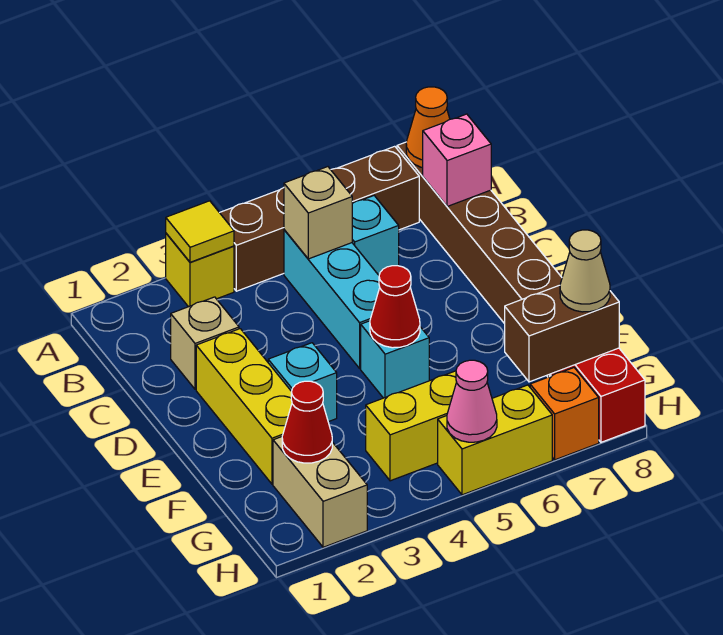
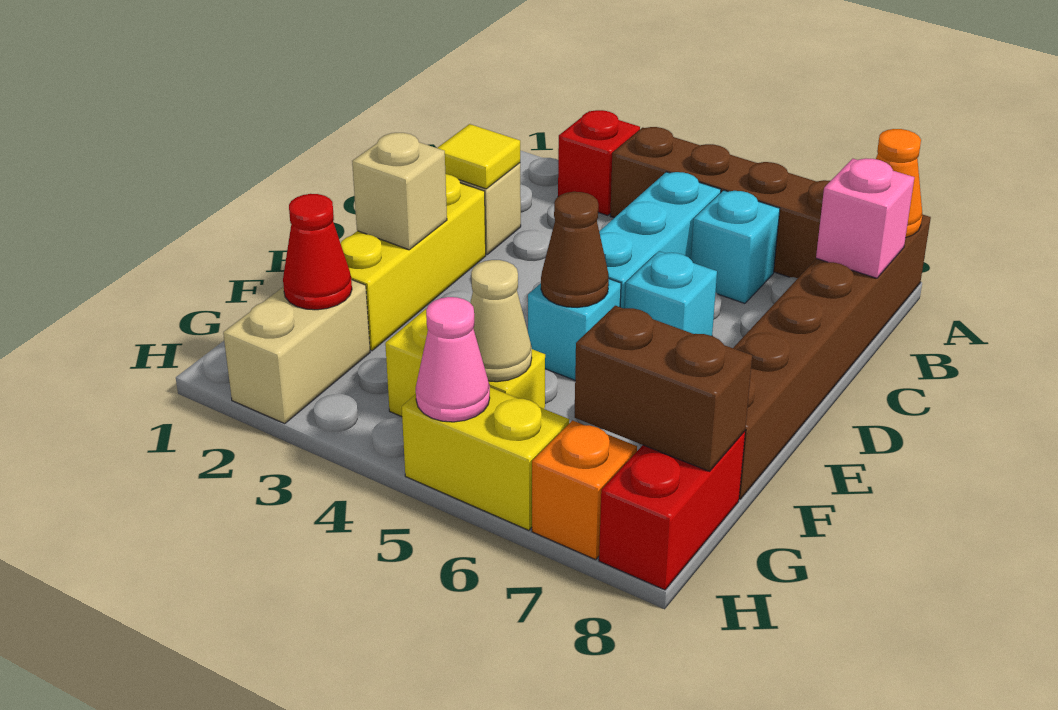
yellow 1x1 brick [166,233,234,307] -> red 1x1 brick [558,110,640,216]
yellow 1x1 tile [166,201,234,262] -> yellow 1x1 tile moved to [438,124,520,189]
tan 1x1 brick [284,167,352,259] -> tan 1x1 brick moved to [352,133,447,250]
cyan 1x1 brick [268,343,337,422] -> cyan 1x1 brick moved to [625,251,717,336]
red 1x1 cone [370,266,420,348] -> brown 1x1 cone [541,192,609,308]
tan 1x1 cone [560,230,610,312] -> tan 1x1 cone moved to [470,260,532,382]

